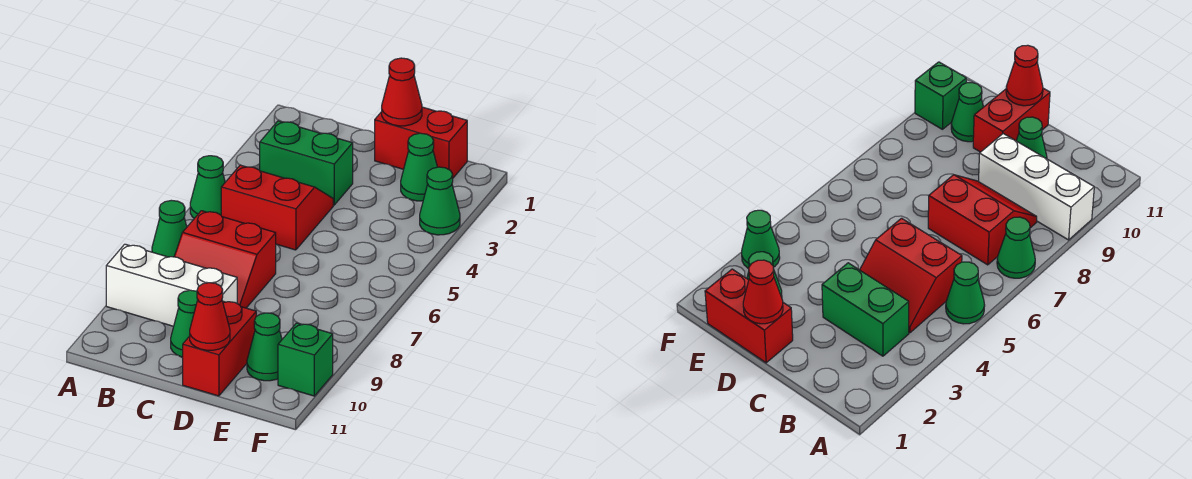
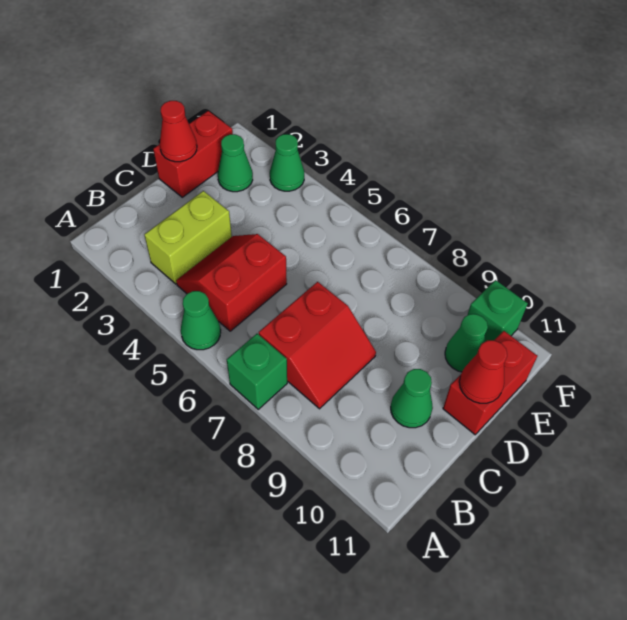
green 1x1 cone [152,200,187,257] -> green 1x1 brick [227,334,287,409]
white 1x3 brick [106,244,237,326] -> none
green 1x2 brick [260,121,353,205] -> lime 1x2 brick [144,191,232,284]
red 1x2 brick [183,301,256,396] -> red 1x2 brick turned to [443,331,537,435]

